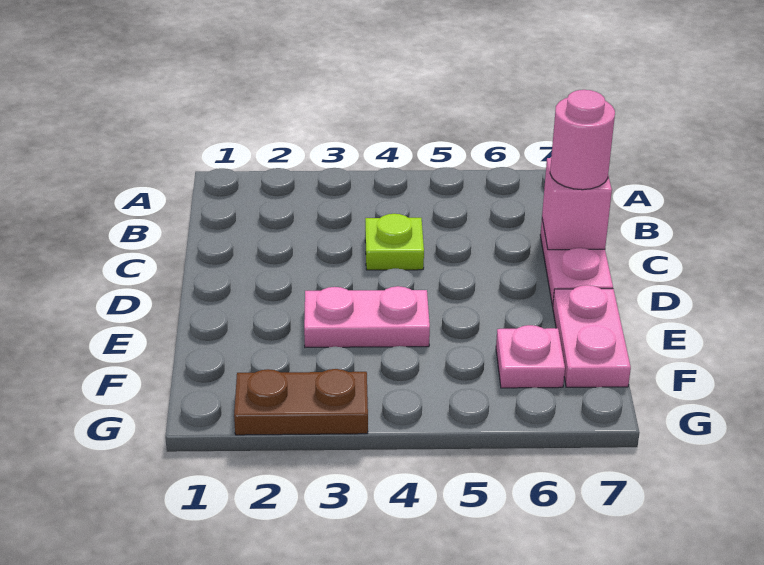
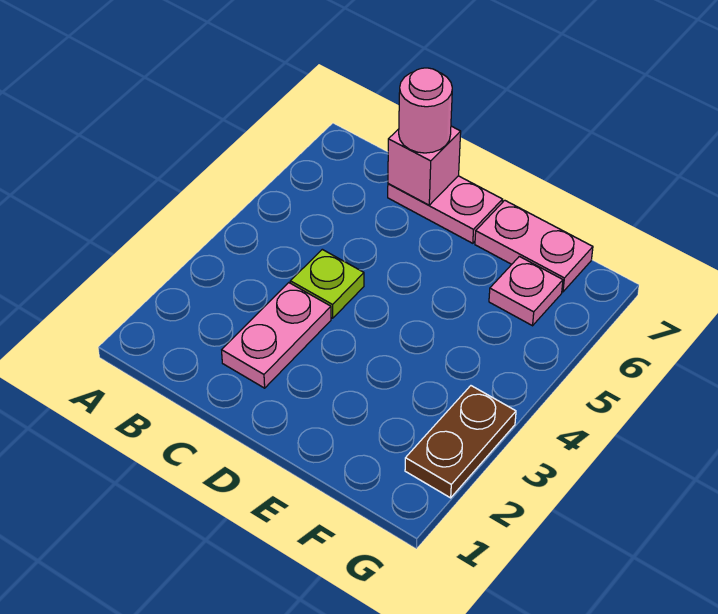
pink 1x2 plate [304,286,430,347] -> pink 1x2 plate moved to [222,283,331,388]

